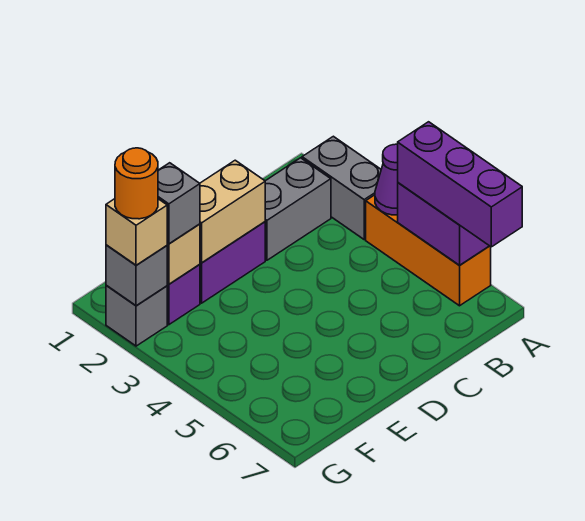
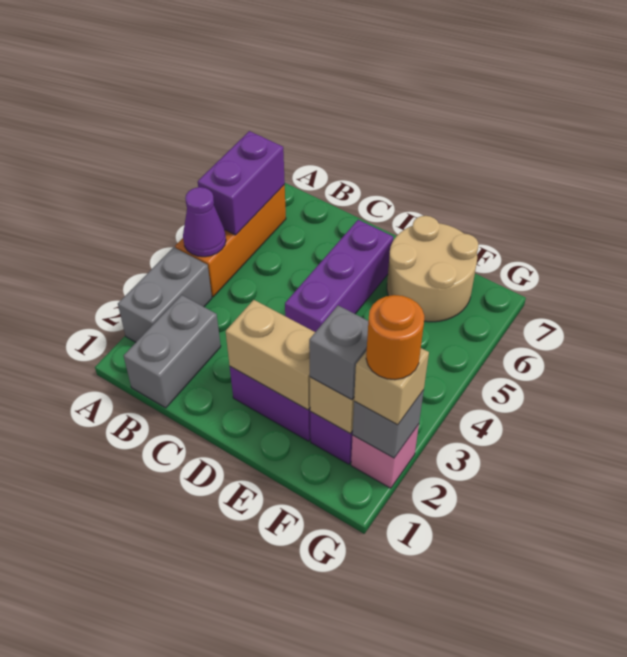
purple 1x3 brick [398,122,522,247] -> purple 1x3 brick moved to [285,220,393,332]
grey 1x2 brick [265,158,331,260] -> grey 1x2 brick turned to [124,295,221,408]
none -> tan 2x2 round brick [387,216,478,322]
grey 1x1 brick [106,285,167,346] -> pink 1x1 brick [351,424,419,488]

